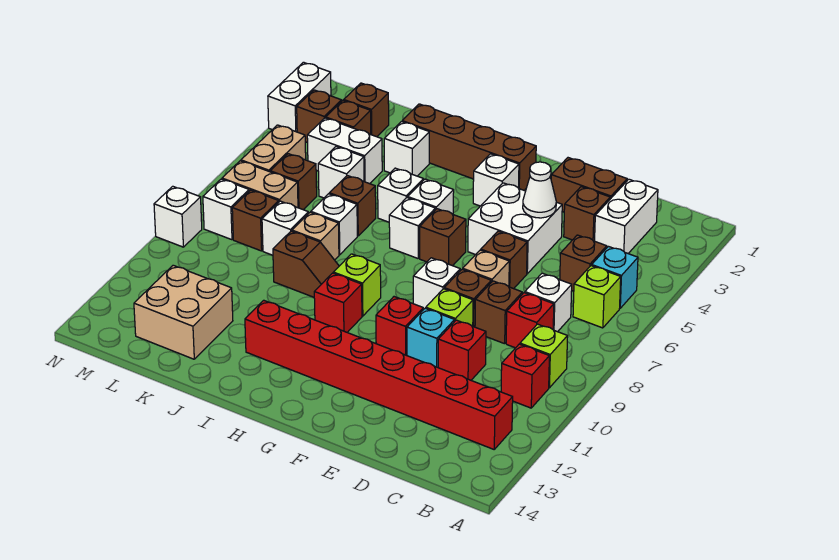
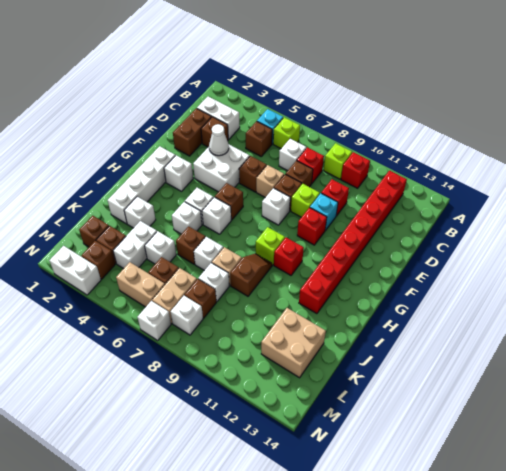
brown 1x4 brick [402,104,536,190] -> white 1x4 brick [108,146,175,224]
white 1x1 brick [154,186,202,247] -> white 1x1 brick moved to [137,301,171,340]

